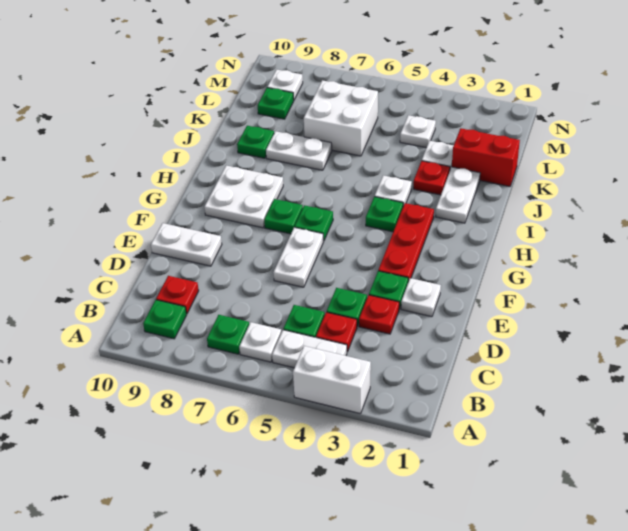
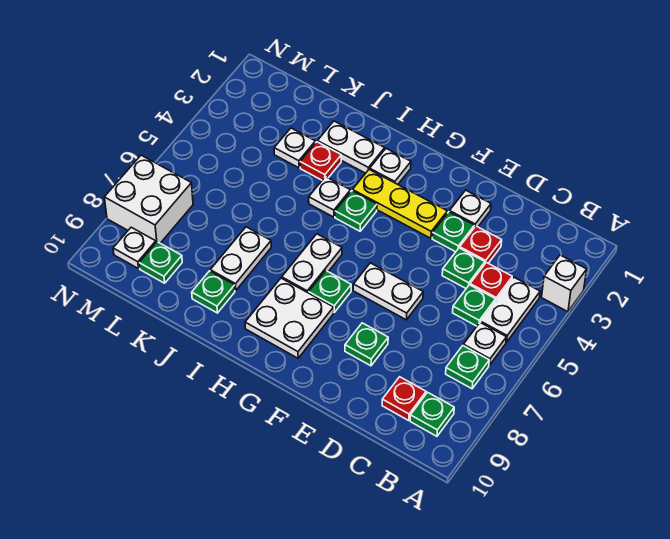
white 1x2 brick [293,346,371,414] -> white 1x1 brick [542,255,587,312]
white 1x2 plate [151,223,222,266] -> white 1x2 plate moved to [282,234,342,293]
red 1x3 plate [378,203,434,282] -> yellow 1x3 plate [353,169,447,238]
green 1x1 plate [295,205,333,241] -> green 1x1 plate moved to [345,323,388,366]
red 1x2 brick [452,128,520,186] -> none
white 2x2 brick [304,80,378,156] -> white 2x2 brick moved to [104,155,193,243]
white 1x1 plate [400,115,436,148] -> white 1x1 plate moved to [370,149,411,184]

